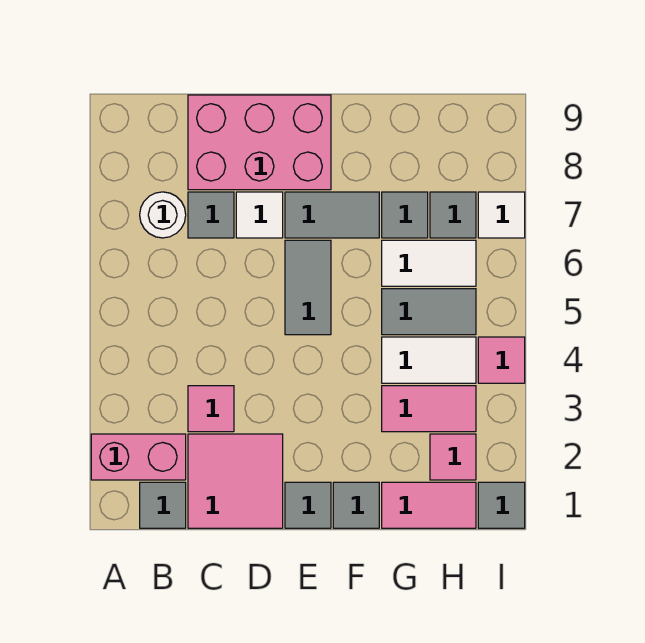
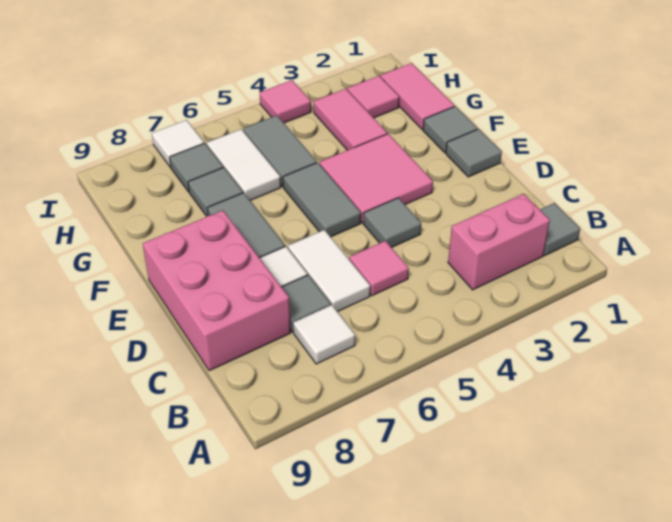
pink 1x2 brick [91,434,186,480] -> pink 1x2 brick turned to [448,194,550,290]
white 1x1 round brick [140,192,186,238] -> white 1x1 tile [293,305,355,364]
pink 2x2 tile [188,434,283,528] -> pink 2x2 tile moved to [320,134,433,223]
pink 1x1 tile [188,386,234,432] -> pink 1x1 tile moved to [349,241,409,296]
grey 1x2 tile [285,240,331,335] -> grey 1x2 tile turned to [283,163,361,237]
white 1x2 tile [382,337,476,383] -> white 1x2 tile moved to [288,230,370,312]
grey 1x1 tile [478,482,525,528] -> grey 1x1 tile moved to [363,198,421,248]

